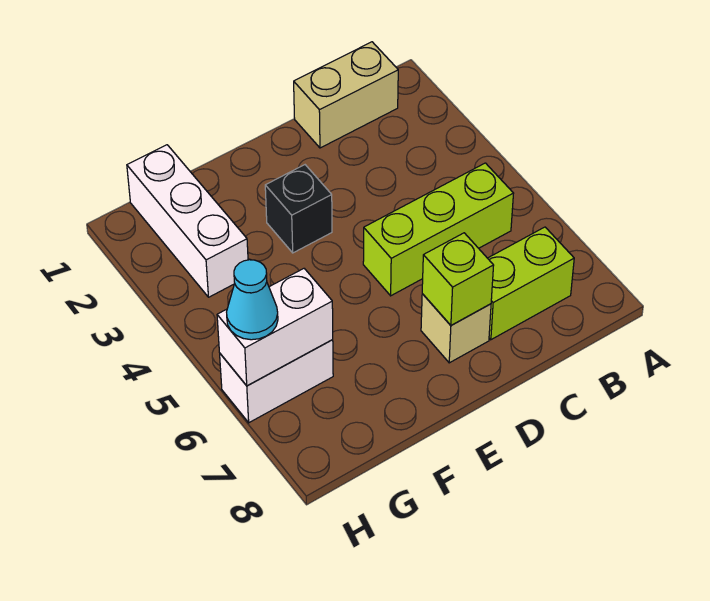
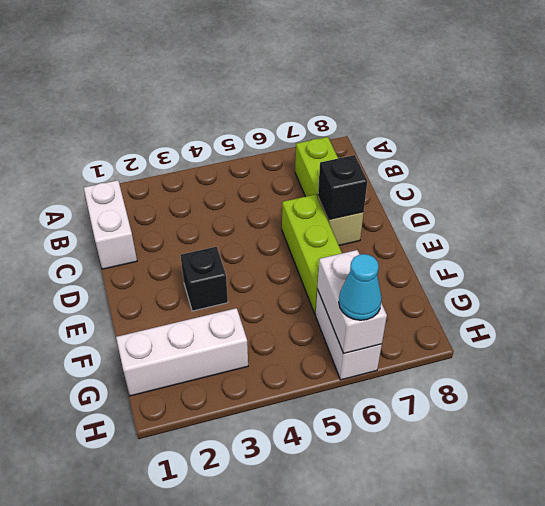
tan 1x2 brick [294,42,398,148] -> white 1x2 brick [84,180,137,269]
lime 1x3 brick [363,163,514,296] -> lime 1x3 brick moved to [282,194,342,315]
lime 1x1 brick [422,233,494,325] -> black 1x1 brick [318,155,367,219]

